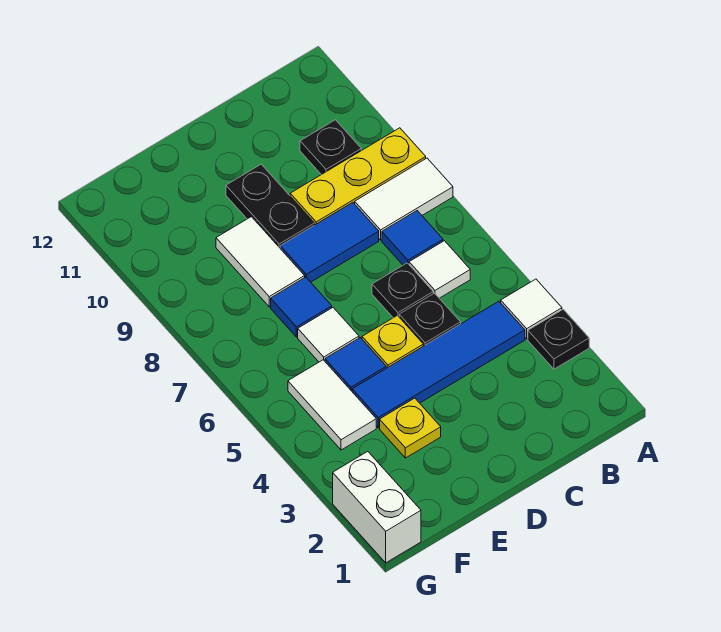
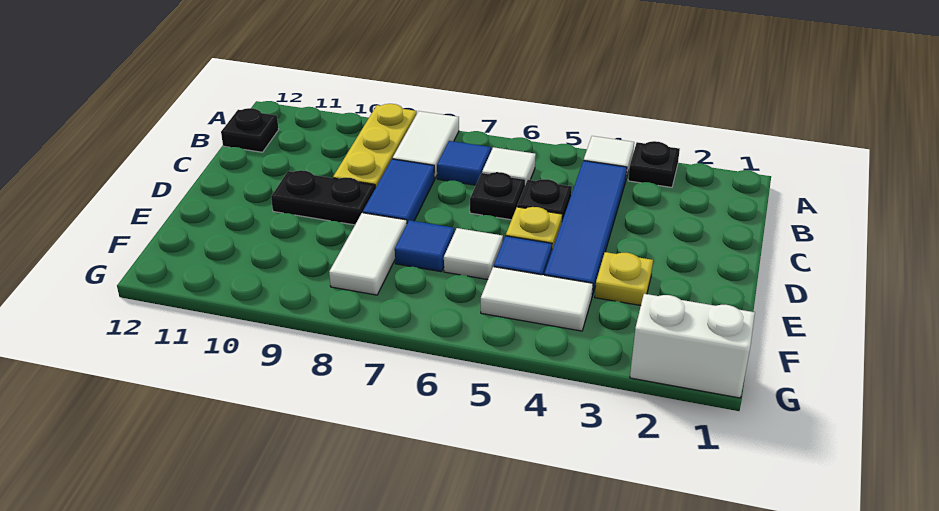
black 1x1 plate [300,120,361,175] -> black 1x1 plate moved to [221,108,279,152]
white 1x2 tile [216,217,305,307] -> white 1x2 tile turned to [329,213,407,295]

